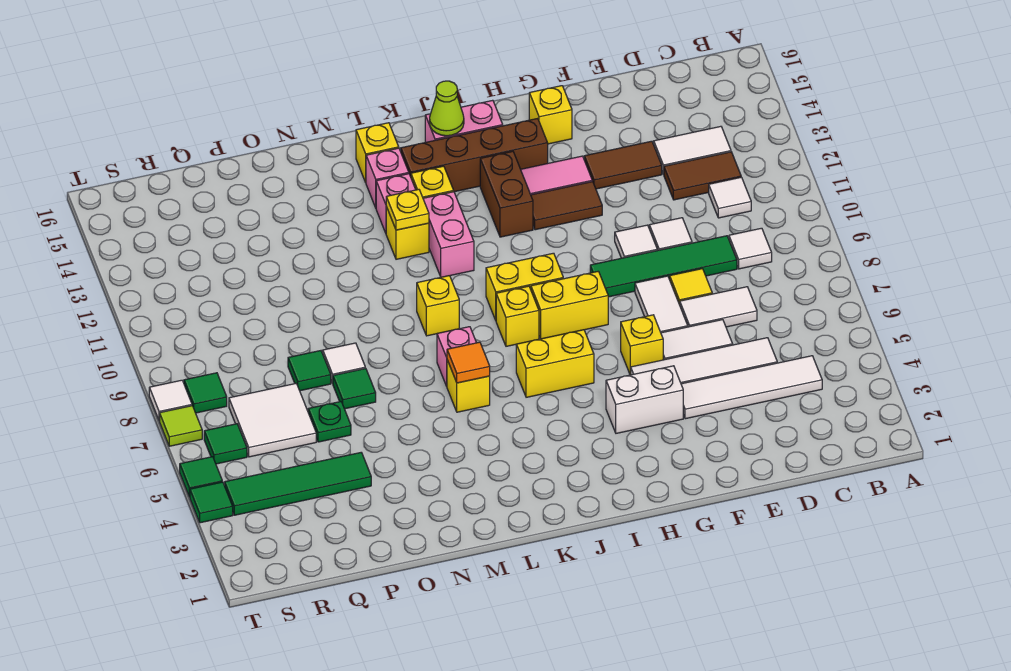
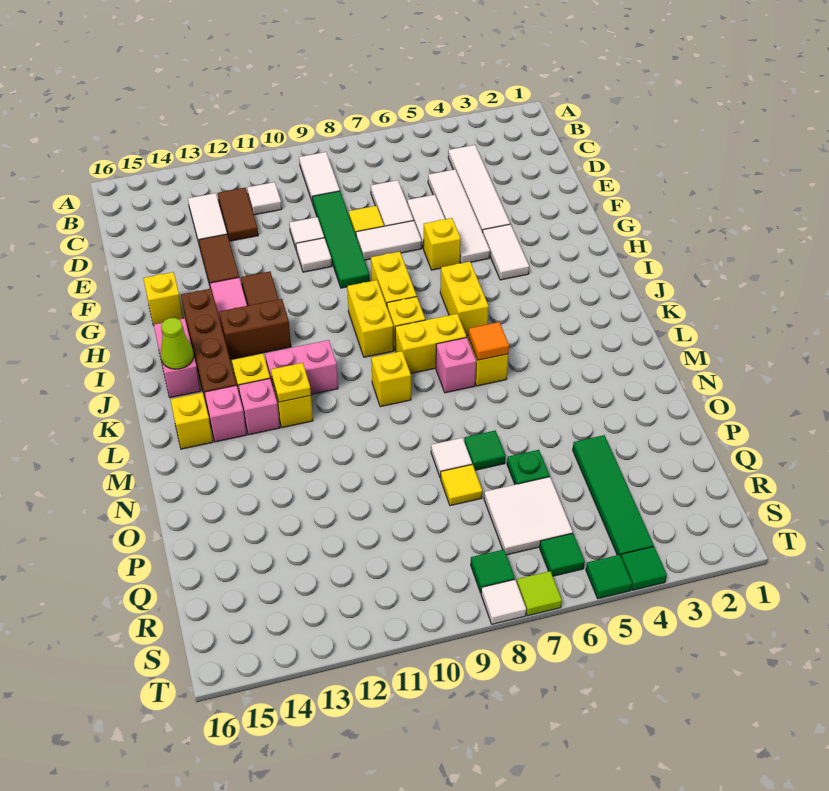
white 1x1 tile [729,228,772,269] -> white 1x2 tile [299,152,340,203]
white 1x2 brick [606,366,683,433] -> white 1x2 tile [483,224,529,280]
none -> yellow 1x2 brick [395,314,467,374]
green 1x1 tile [288,351,331,391] -> yellow 1x1 tile [441,464,482,506]

